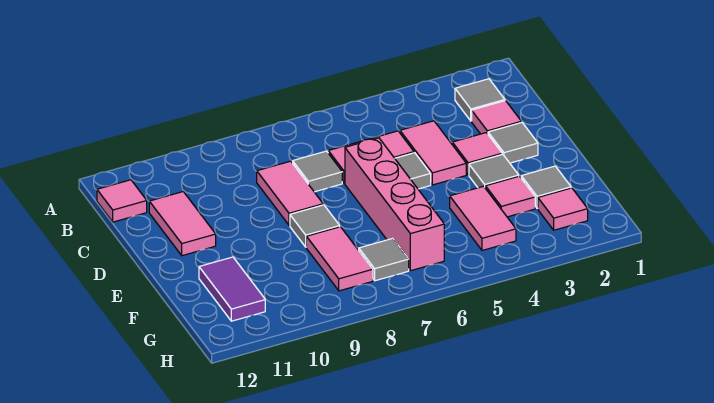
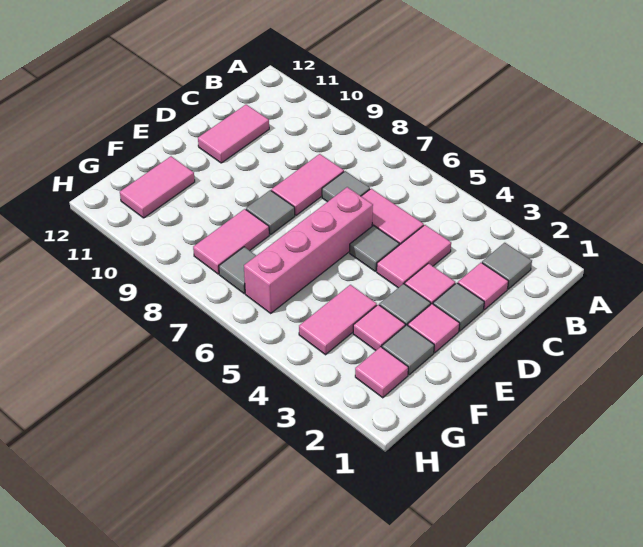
pink 1x1 tile [97,180,147,222] -> pink 1x1 tile moved to [408,304,460,353]
purple 1x2 tile [199,257,265,321] -> pink 1x2 tile [120,156,195,218]

